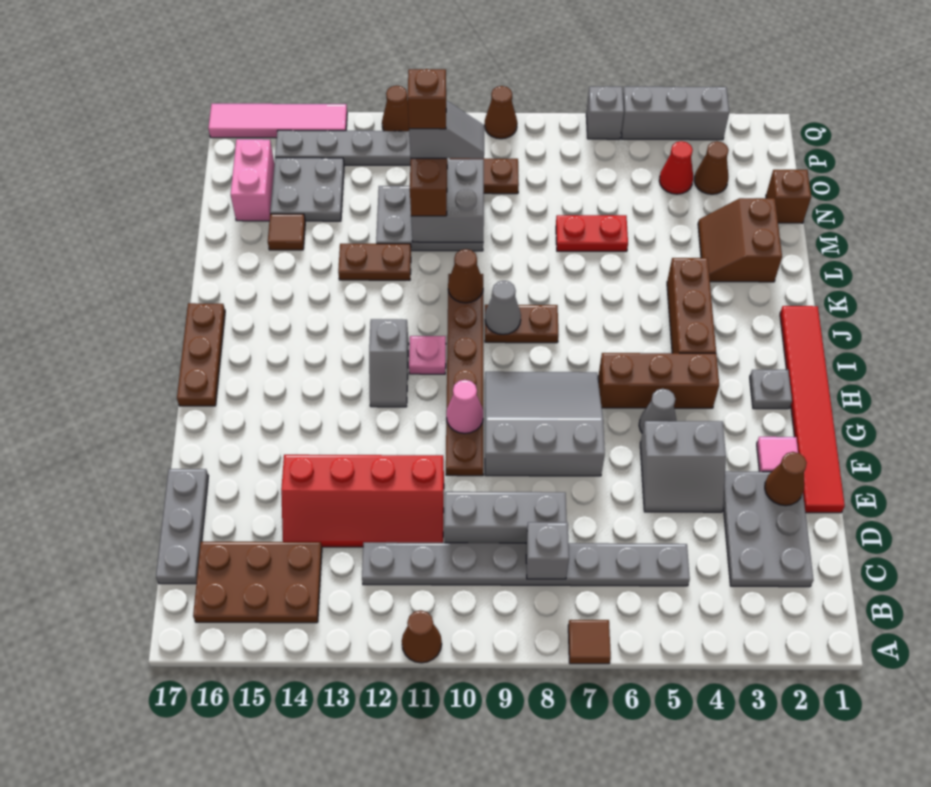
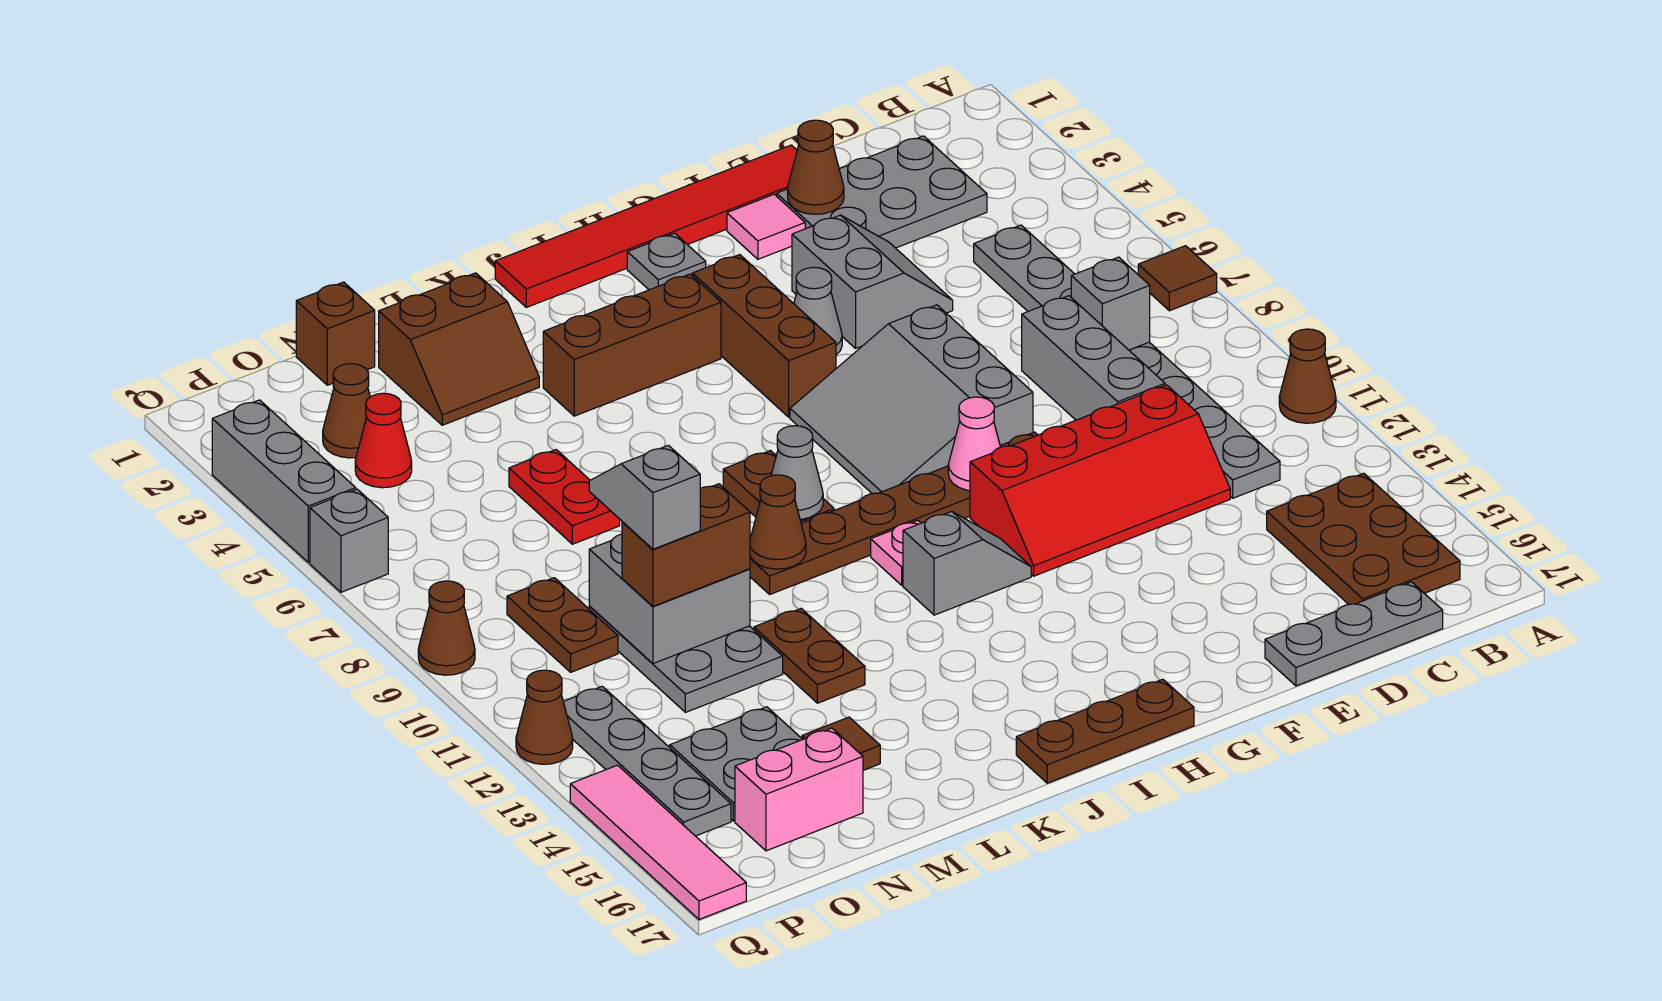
red 2x4 slope [281,455,444,547] -> red 2x4 slope turned to [970,385,1230,576]
brown 1x1 brick [408,69,446,129] -> none

